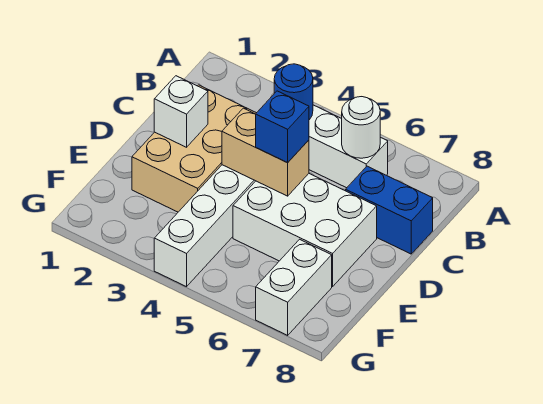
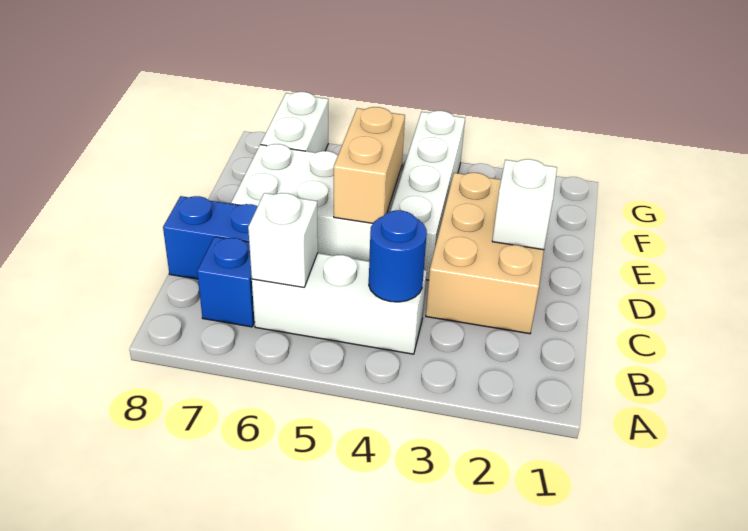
white 1x1 round brick [342,97,380,158] -> white 1x1 brick [248,193,318,287]
tan 1x2 brick [222,108,309,196] -> tan 1x2 brick turned to [334,107,405,223]
blue 1x1 brick [256,91,309,163] -> blue 1x1 brick moved to [197,237,255,327]

